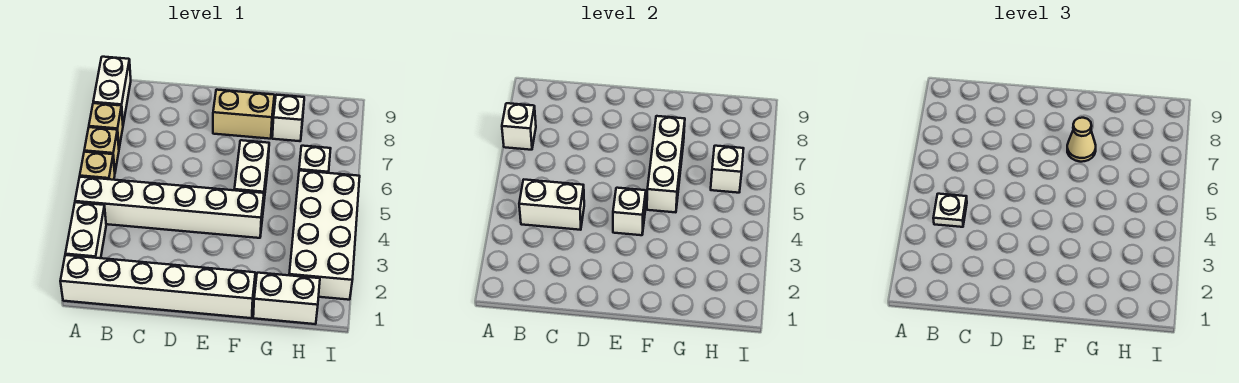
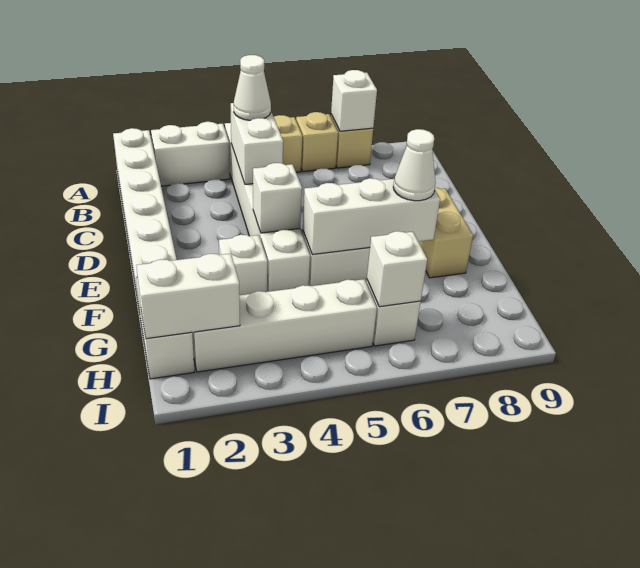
white 1x2 brick [93,57,131,124] -> white 1x2 brick moved to [136,254,240,339]
white 1x1 plate [933,194,967,227] -> white 1x1 cone [234,55,271,120]
tan 1x1 cone [1067,118,1096,162] -> white 1x1 cone [393,129,436,201]
white 1x1 brick [272,95,304,141] -> white 1x1 brick moved to [219,235,267,295]
white 2x4 brick [289,171,360,300] -> white 1x4 brick [192,279,377,372]

